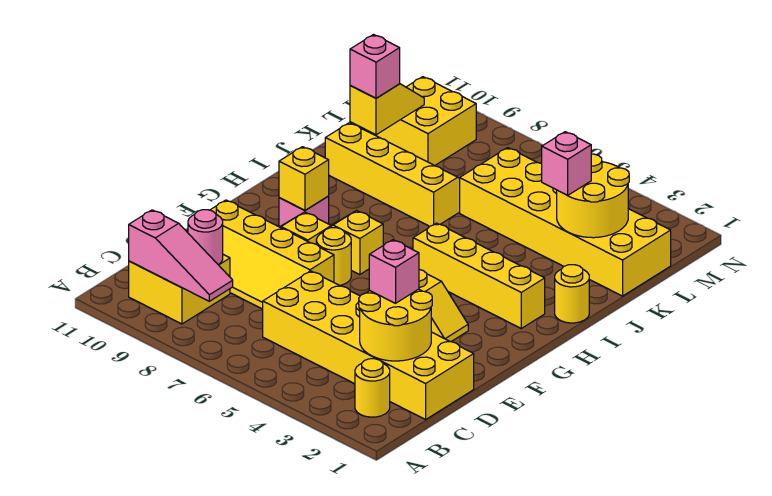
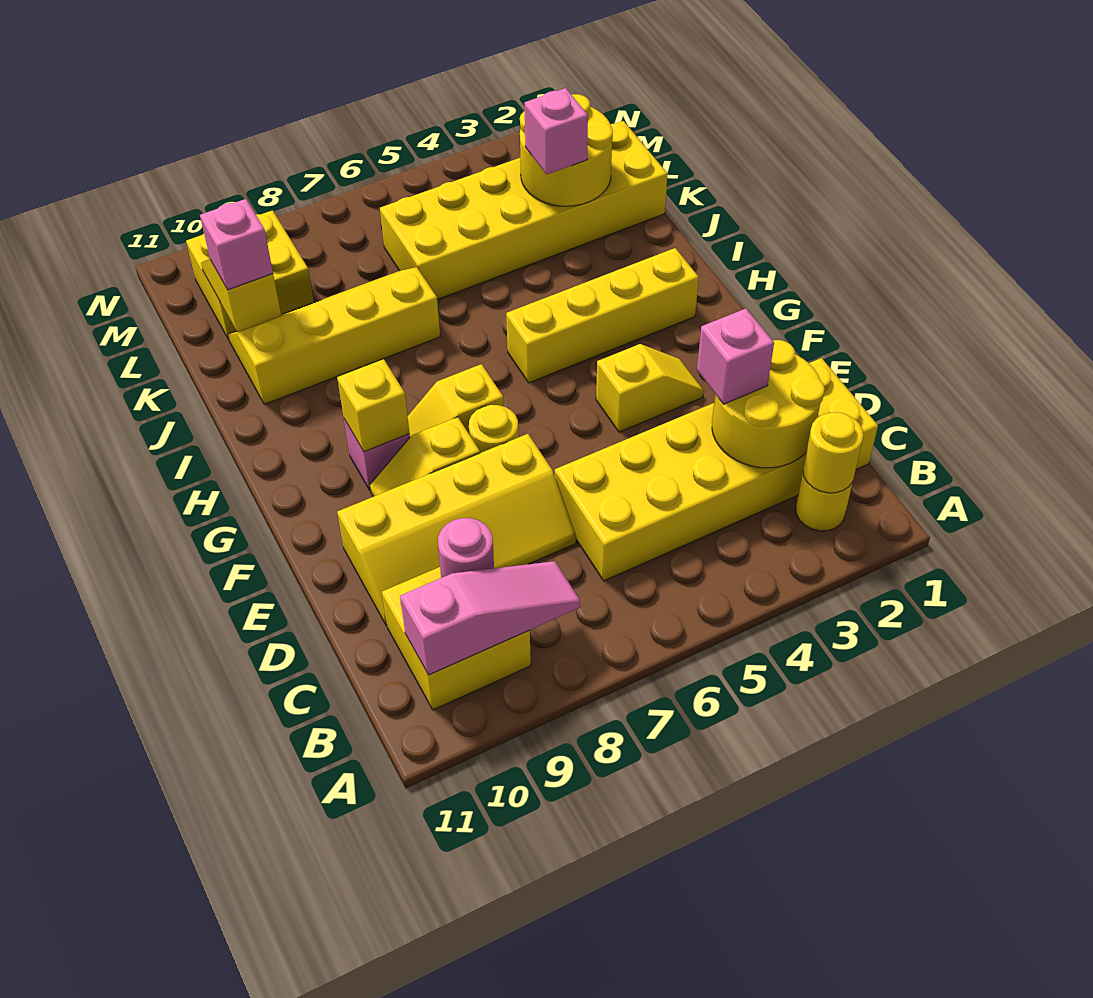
yellow 1x1 round brick [555,265,589,323] -> yellow 1x1 round brick moved to [803,412,864,493]

